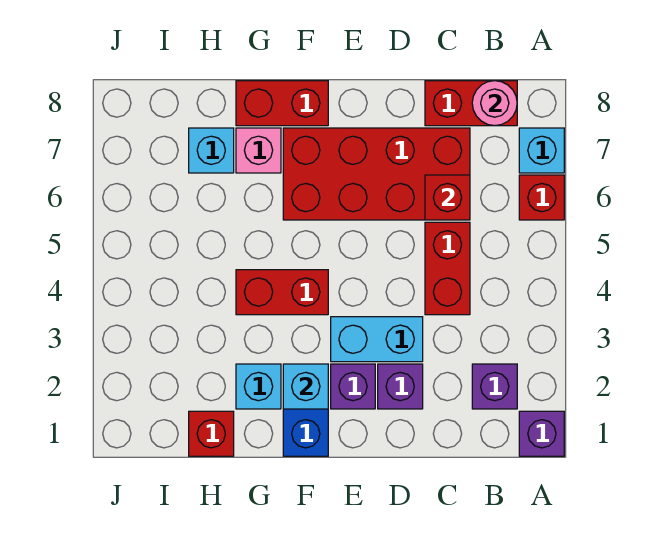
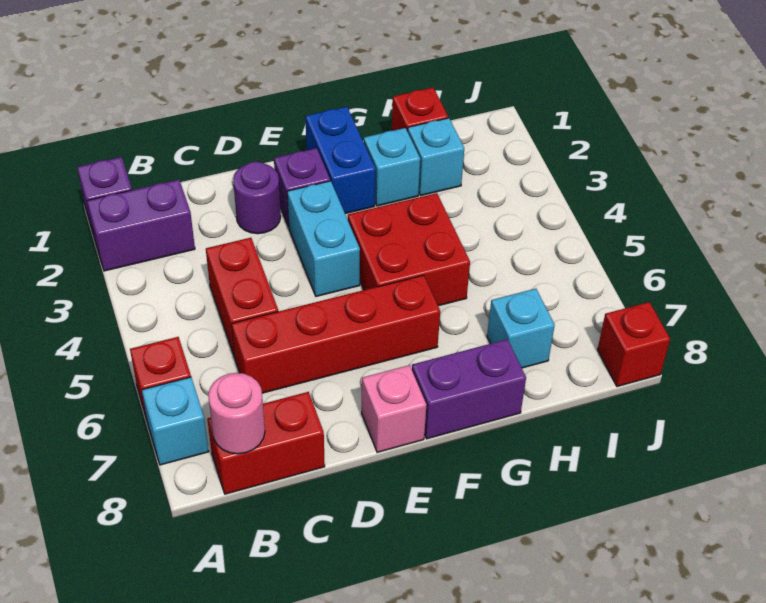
purple 1x1 brick [472,364,517,409] -> purple 1x2 brick [87,180,195,271]
red 2x4 brick [283,128,470,220] -> red 1x4 brick [232,275,440,393]
red 1x1 brick [425,175,470,220] -> red 1x1 brick moved to [597,302,670,386]
purple 1x1 brick [378,364,423,409] -> purple 1x1 round brick [233,162,281,234]
cyan 1x2 brick [331,317,423,362] -> cyan 1x2 brick turned to [287,181,360,296]
cyan 1x1 brick [283,364,328,409] -> cyan 1x1 brick moved to [407,118,464,196]
red 1x2 brick [236,270,328,315] -> red 2x2 brick [348,193,470,306]
red 1x2 brick [236,81,328,126] -> purple 1x2 brick [412,339,526,439]
pink 1x1 brick [236,128,281,173] -> pink 1x1 brick moved to [362,365,426,452]

